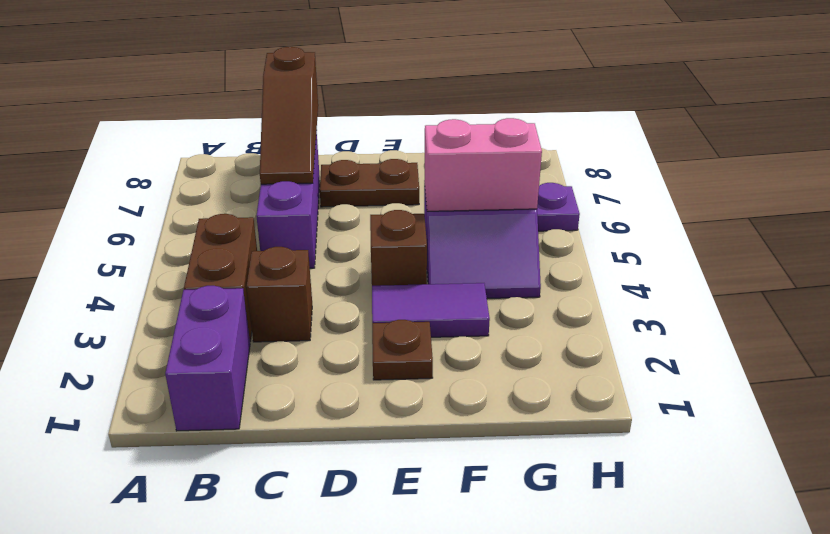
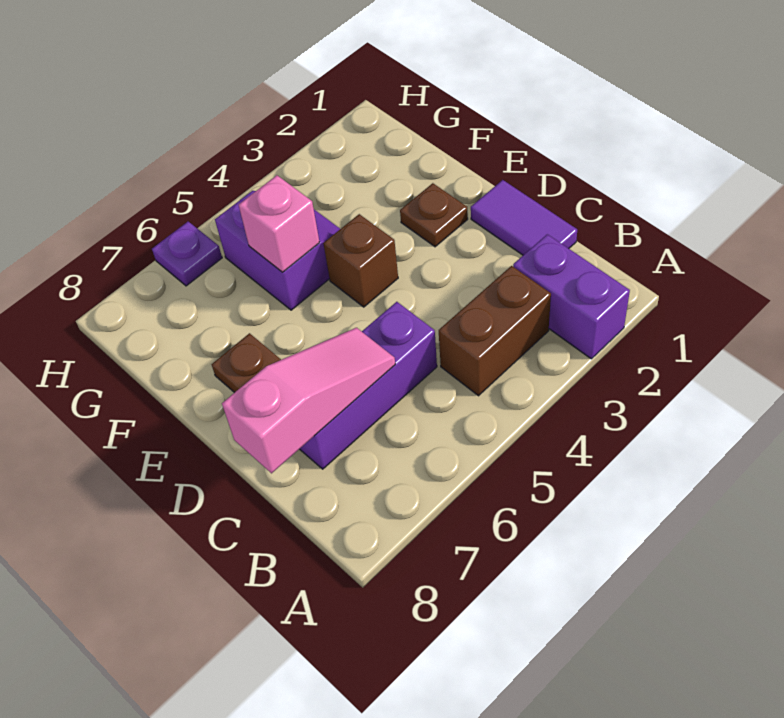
purple 1x2 brick [165,286,250,431] -> purple 1x2 brick turned to [513,234,630,359]
brown 1x1 brick [246,247,312,342] -> none
brown 1x3 slope [260,47,318,184] -> pink 1x3 slope [222,328,395,473]
purple 1x2 tile [372,283,490,337] -> purple 1x2 tile moved to [471,180,577,255]
pink 1x2 brick [424,118,542,211] -> pink 1x1 brick [239,175,320,272]

